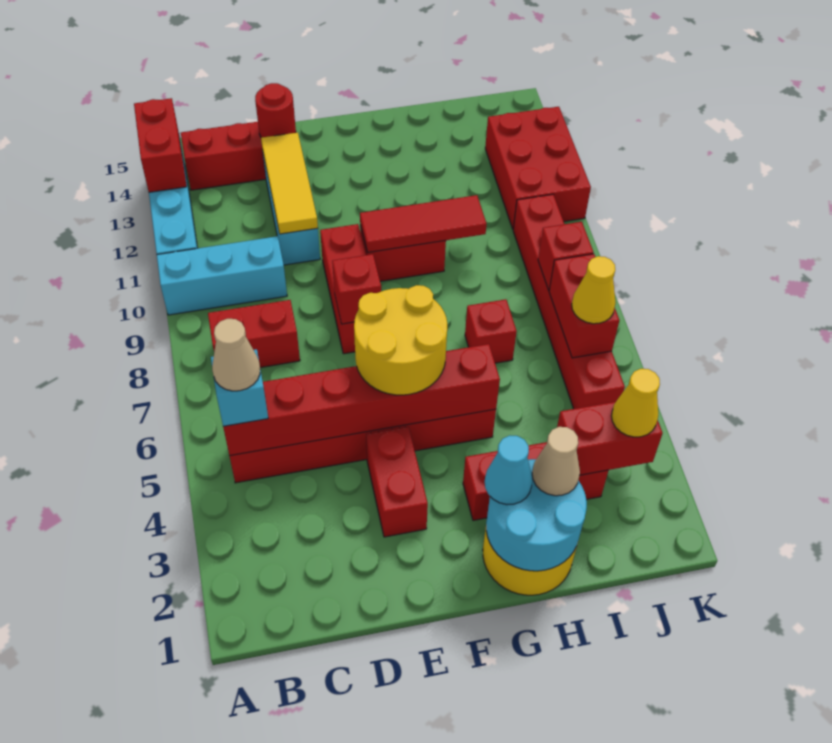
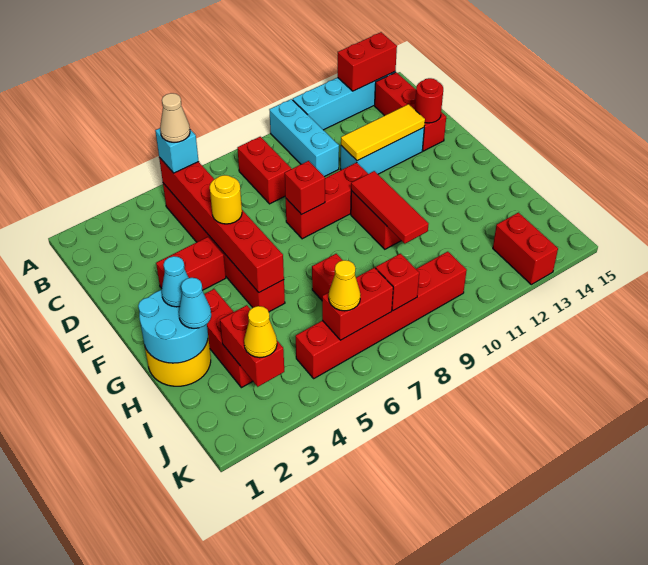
yellow 2x2 round brick [354,285,447,395] -> yellow 1x1 round brick [210,175,242,224]
tan 1x1 cone [532,427,580,496] -> cyan 1x1 cone [179,278,211,328]
red 2x3 brick [485,107,591,229] -> red 1x2 brick [493,213,558,285]

